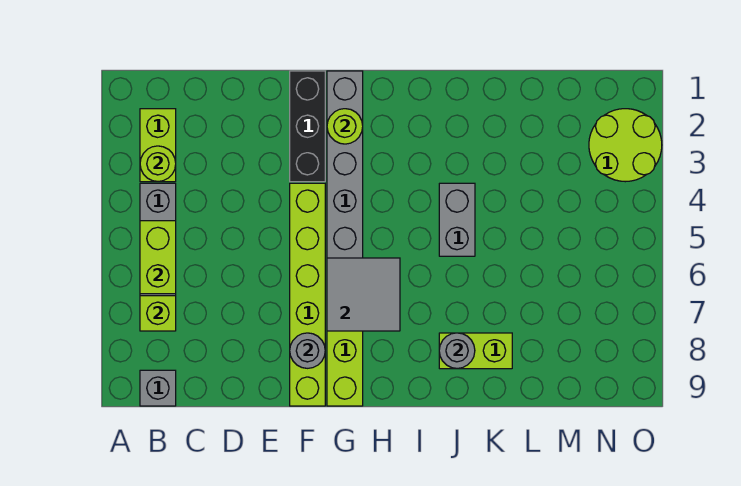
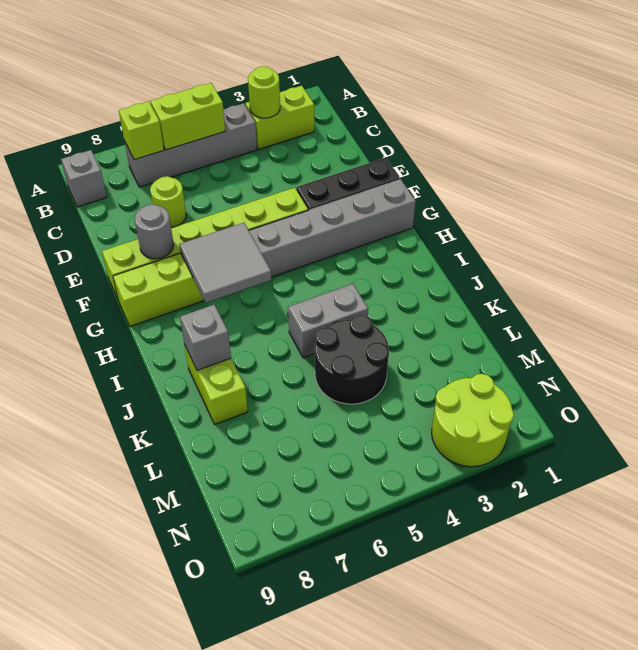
lime 1x1 round brick [327,109,363,144] -> lime 1x1 round brick moved to [150,176,186,228]
grey 1x1 round brick [439,333,475,369] -> grey 1x1 brick [180,305,231,370]
none -> black 2x2 round brick [315,315,389,404]

